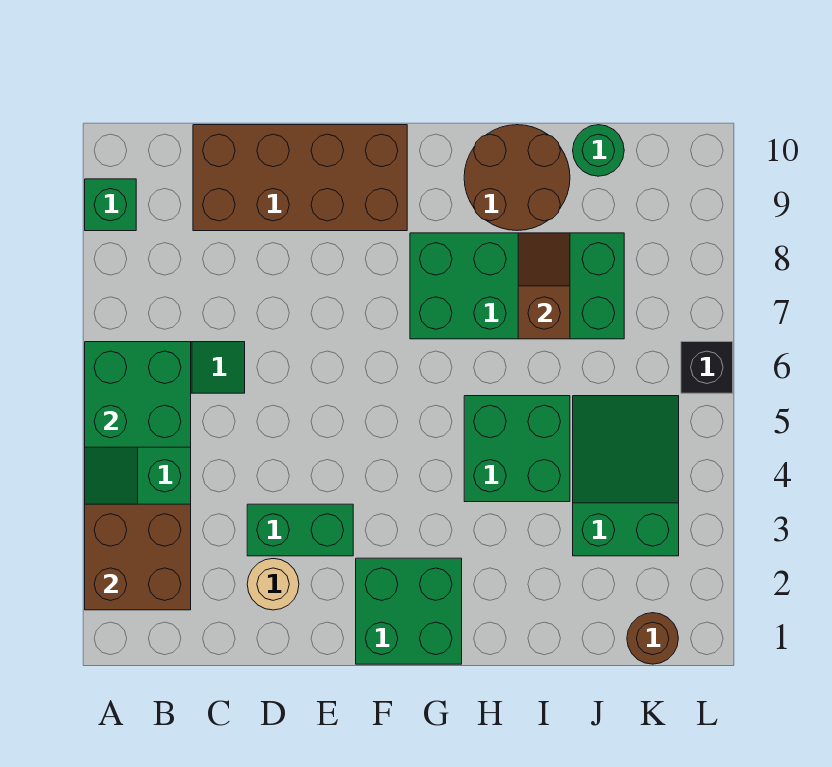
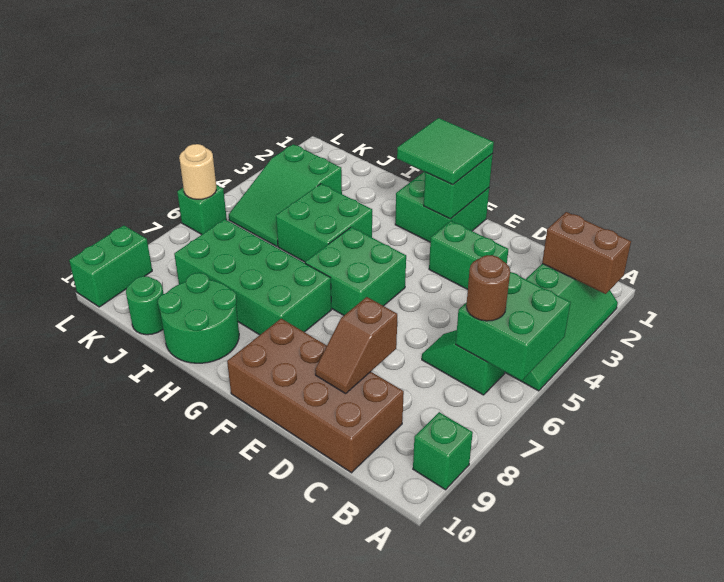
brown 2x2 brick [85,504,191,610] -> brown 1x2 brick [542,212,631,294]
tan 1x1 round brick [247,559,299,610] -> tan 1x1 round brick moved to [179,144,216,199]
none -> green 1x2 brick [424,154,493,219]
none -> green 2x2 tile [397,118,494,185]
none -> green 2x2 brick [305,227,406,315]
brown 2x2 round brick [464,125,570,231] -> green 2x2 round brick [158,273,239,363]
brown 1x2 slope [518,233,570,339] -> brown 1x2 slope moved to [315,297,397,394]
brown 1x1 round brick [627,613,678,664] -> brown 1x1 round brick moved to [466,255,510,321]
black 1x1 brick [681,342,733,393] -> green 1x1 brick [177,185,227,234]
none -> green 1x2 brick [69,225,152,307]

